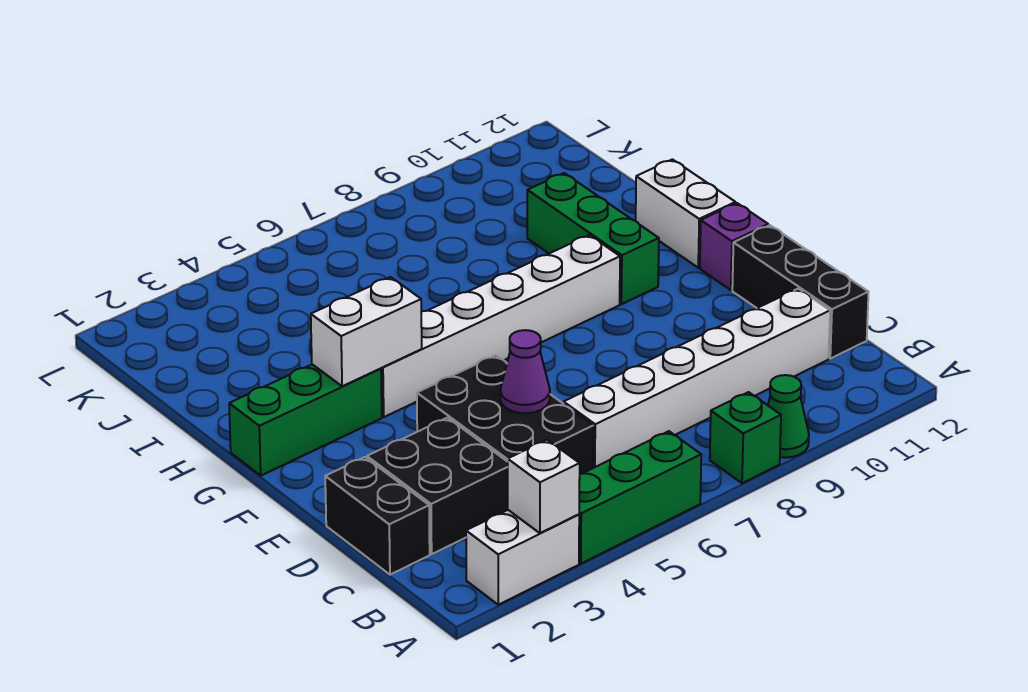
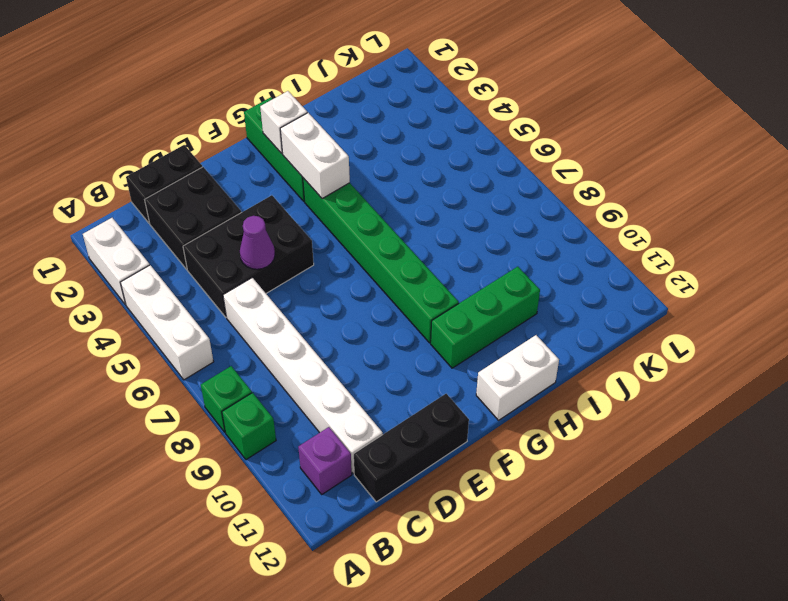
white 1x1 brick [508,440,580,533] -> white 1x1 brick moved to [260,91,307,154]
green 1x3 brick [579,431,701,564] -> white 1x3 brick [120,265,214,380]
green 1x1 cone [768,375,809,458] -> green 1x1 brick [222,393,276,460]
purple 1x1 brick [700,203,768,290] -> purple 1x1 brick moved to [298,427,352,494]
white 1x6 brick [381,235,620,417] -> green 1x6 brick [303,178,459,343]

